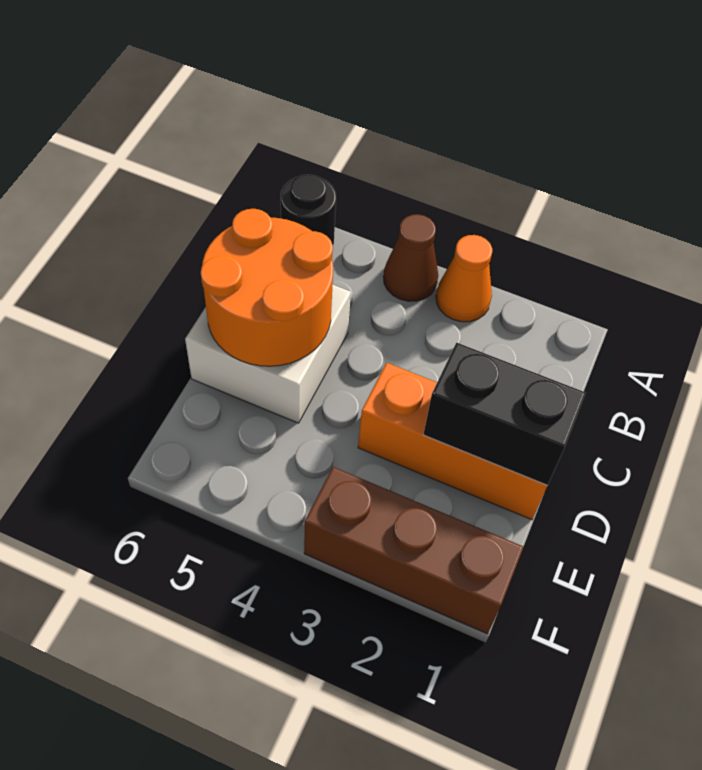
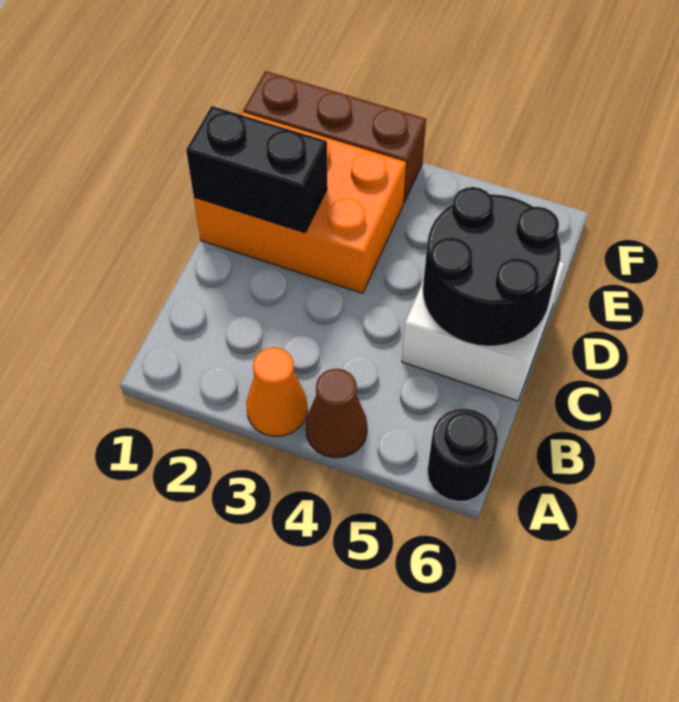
orange 2x2 round brick [200,209,333,366] -> black 2x2 round brick [423,187,561,346]
orange 1x3 brick [358,363,547,520] -> orange 2x3 brick [194,112,406,293]

